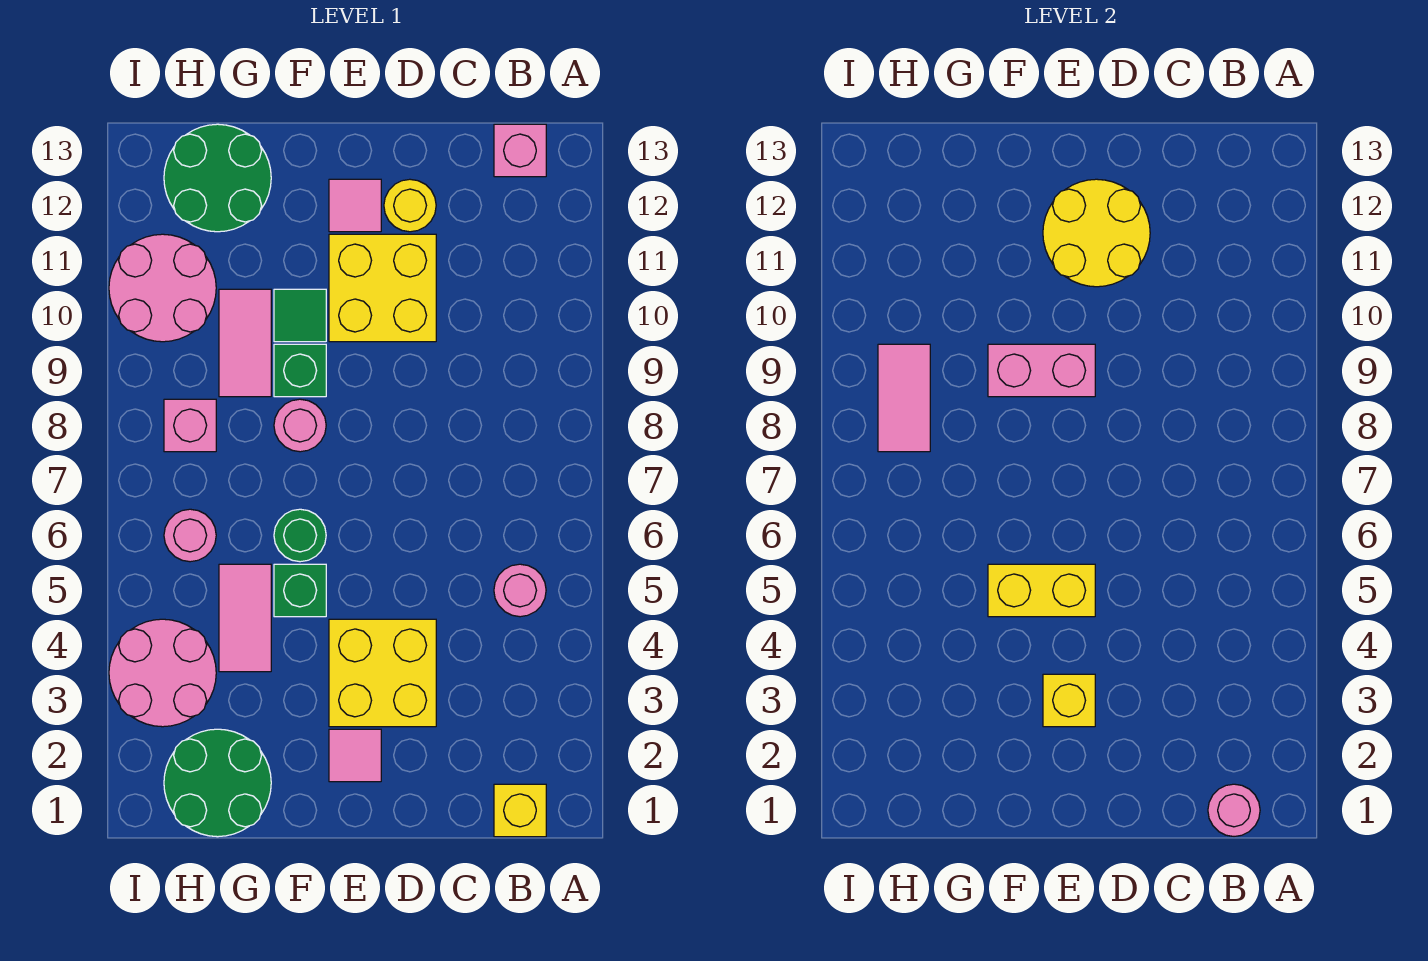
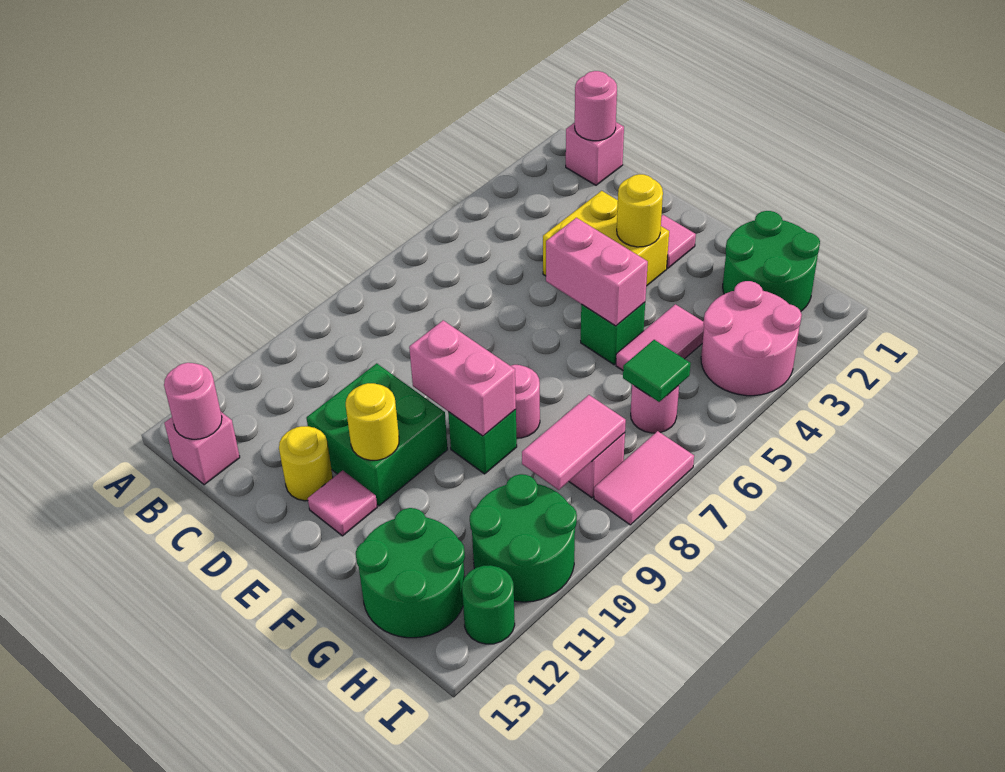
yellow 1x1 brick [494,784,546,837] -> pink 1x1 brick [566,122,624,185]
pink 1x1 round brick [494,564,546,617] -> pink 1x1 round brick moved to [164,363,222,439]
yellow 2x2 brick [329,234,436,342] -> green 2x2 brick [307,363,448,506]
yellow 2x2 round brick [1043,179,1150,287] -> yellow 1x1 round brick [346,383,399,460]
yellow 1x1 brick [1043,674,1095,727] -> yellow 1x1 round brick [617,174,663,247]
yellow 1x2 brick [988,564,1095,617] -> pink 1x2 brick [546,218,648,326]
green 1x1 round brick [274,509,326,562] -> green 1x1 round brick moved to [462,565,515,644]
green 1x1 tile [274,289,326,342] -> green 1x1 tile moved to [623,340,691,402]
pink 1x2 tile [219,289,271,397] -> pink 1x2 tile moved to [594,431,694,525]
pink 2x2 round brick [109,234,216,342] -> green 2x2 round brick [470,474,577,602]

